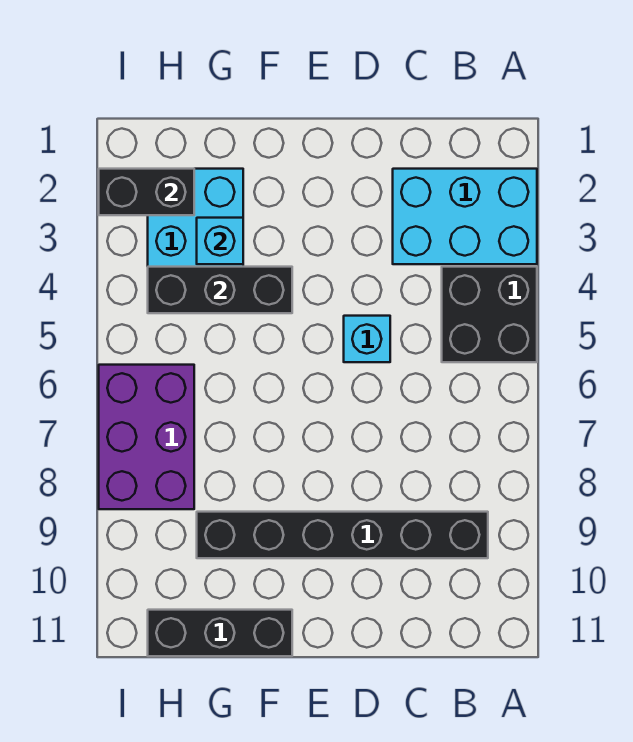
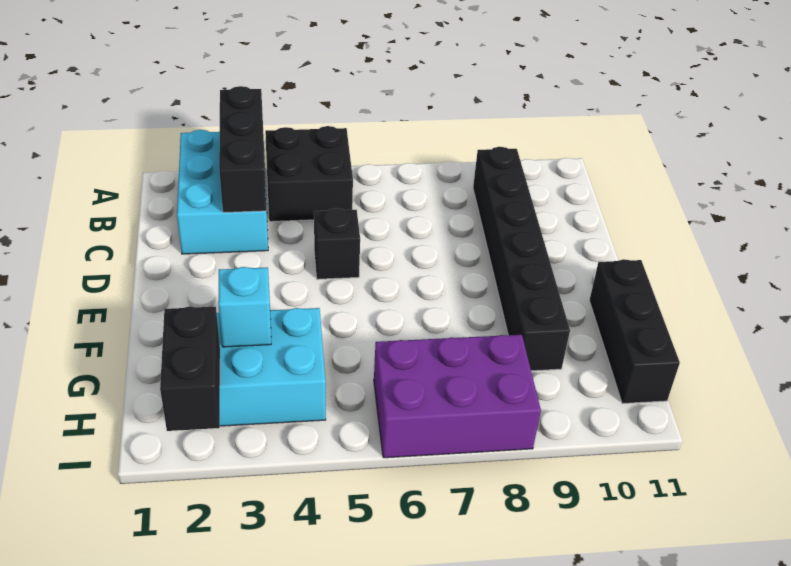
cyan 1x1 brick [344,316,390,362] -> black 1x1 brick [314,208,360,279]
black 1x3 brick [148,267,292,313] -> black 1x3 brick moved to [219,86,266,213]

